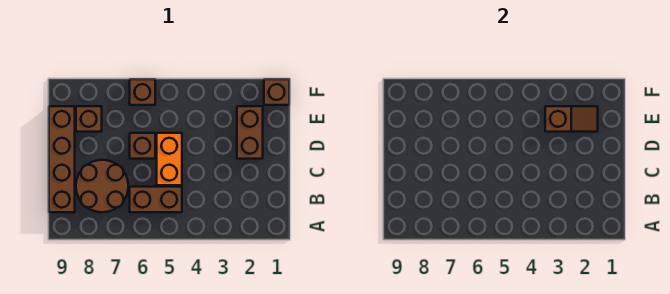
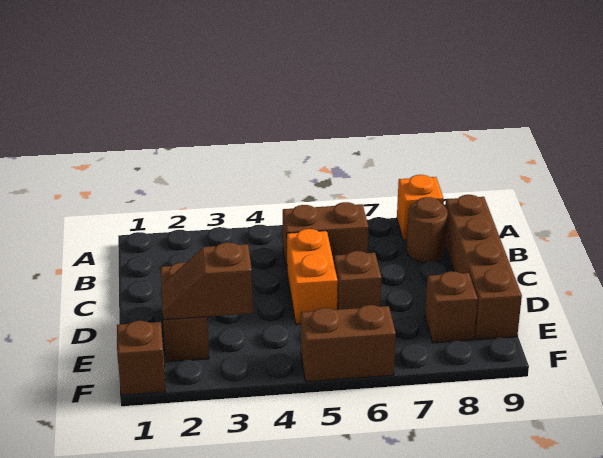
none -> orange 1x1 brick [397,175,443,240]
brown 2x2 round brick [76,160,128,212] -> brown 1x1 round brick [407,197,448,263]
brown 1x1 brick [130,79,155,105] -> brown 1x2 brick [301,305,396,382]

